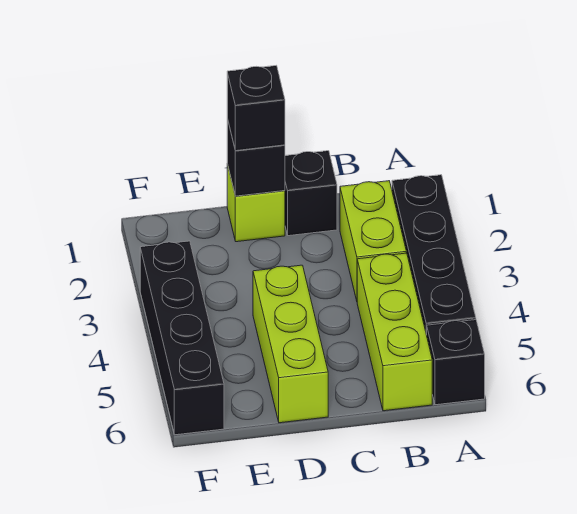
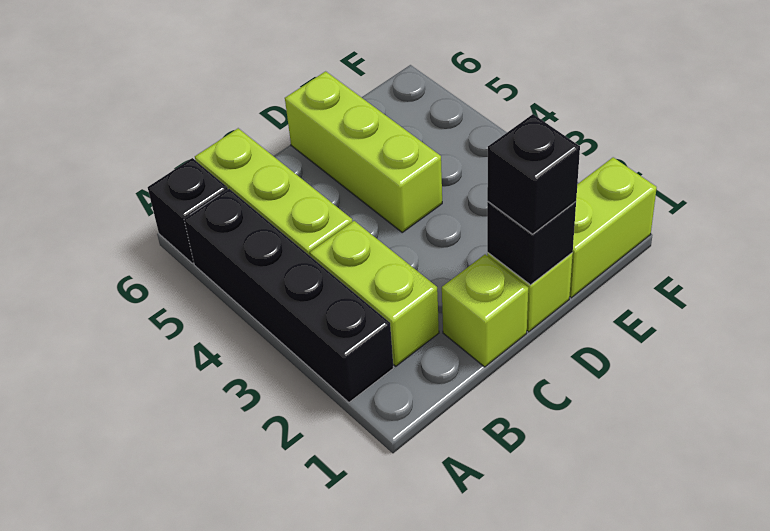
black 1x1 brick [285,151,337,236] -> lime 1x1 brick [442,254,528,367]
none -> lime 1x2 brick [570,157,657,298]
black 1x4 brick [140,241,224,435] -> none

